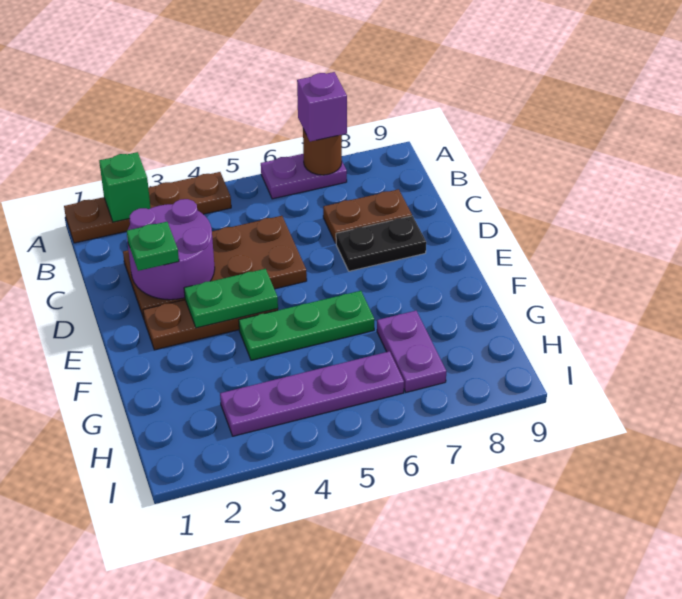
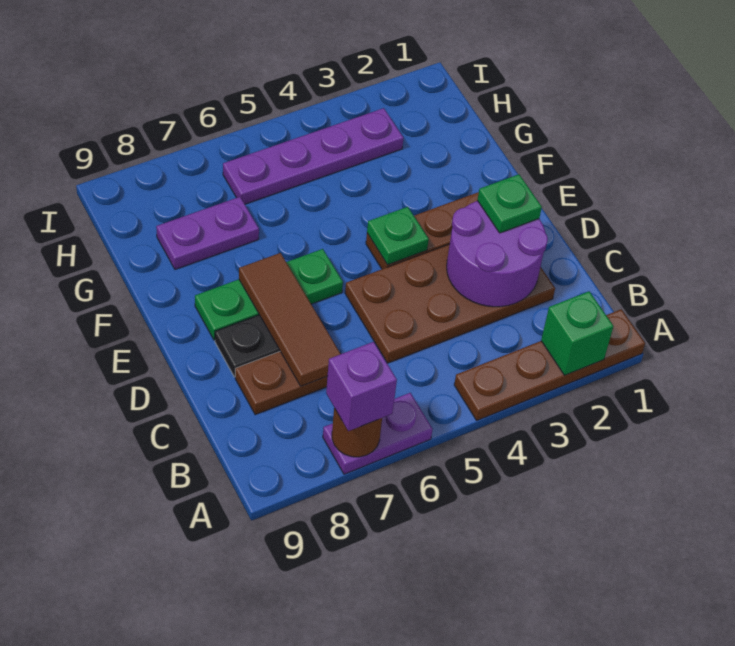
none -> brown 1x3 tile [239,253,340,386]
green 1x2 plate [184,269,278,328] -> green 1x1 plate [367,207,429,265]
green 1x3 plate [239,291,374,360] -> green 1x3 plate moved to [195,249,343,340]
purple 1x2 plate [377,311,446,392] -> purple 1x2 plate turned to [156,197,259,269]

